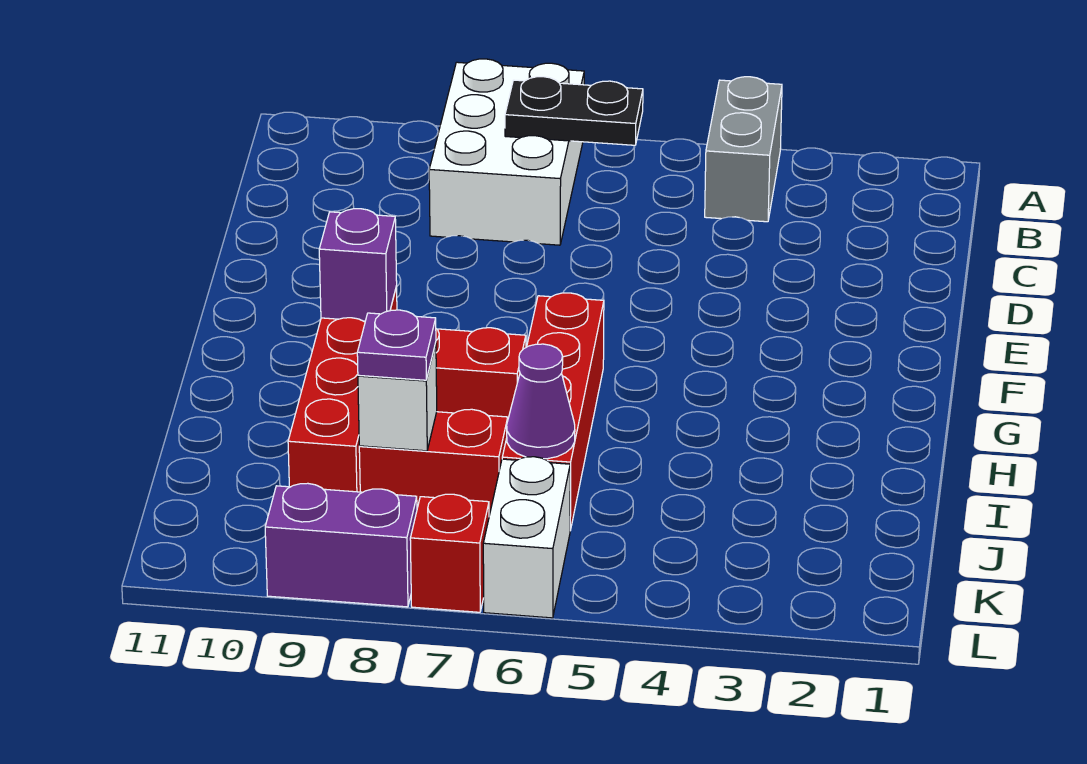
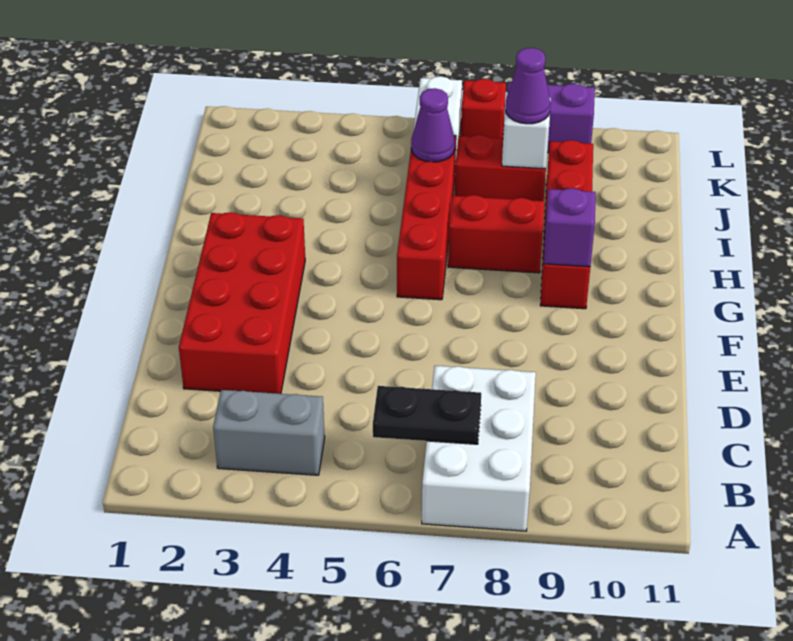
grey 1x2 brick [705,77,782,222] -> grey 1x2 brick turned to [213,390,325,475]
none -> red 2x4 brick [179,212,305,394]
purple 1x1 plate [357,310,436,380] -> purple 1x1 cone [505,48,551,124]

